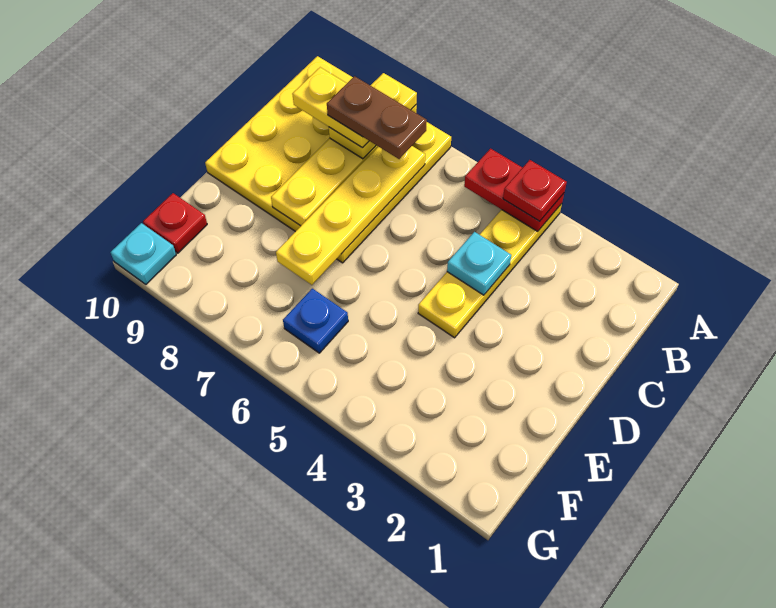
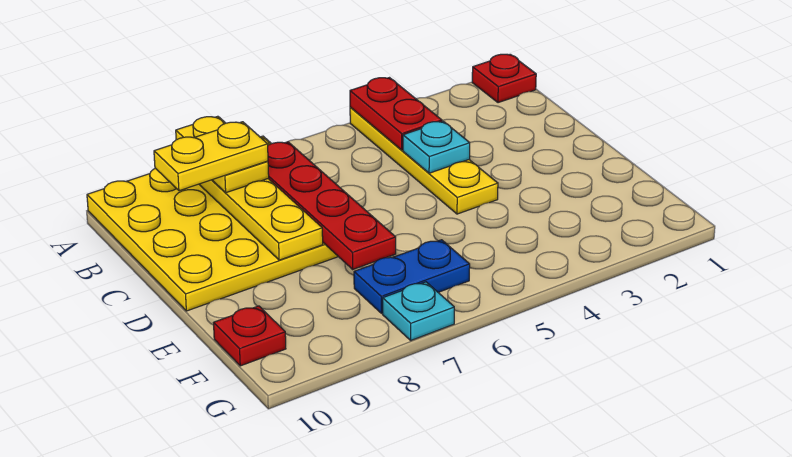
red 1x2 plate [464,149,564,232] -> red 1x2 plate turned to [350,78,442,150]
red 1x1 plate [503,160,567,221] -> red 1x1 plate moved to [472,54,536,103]
yellow 1x4 plate [276,146,425,285] -> red 1x4 plate [268,142,396,269]
brown 1x2 plate [327,76,427,159] -> none
blue 1x1 plate [283,288,348,353] -> blue 1x2 plate [354,240,470,313]
cyan 1x1 plate [111,223,176,284] -> cyan 1x1 plate moved to [383,282,454,340]

